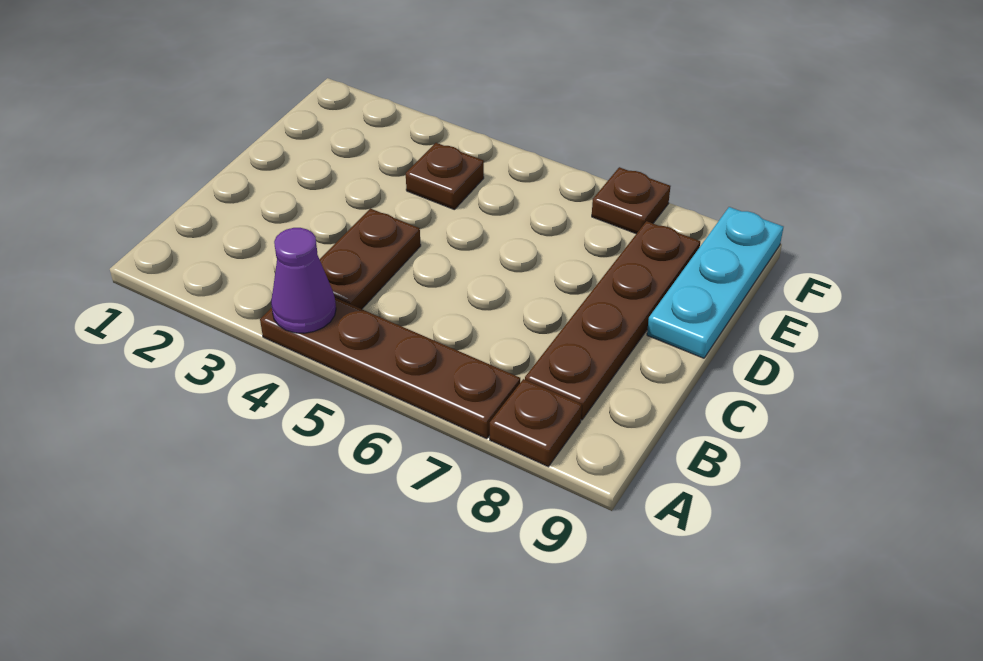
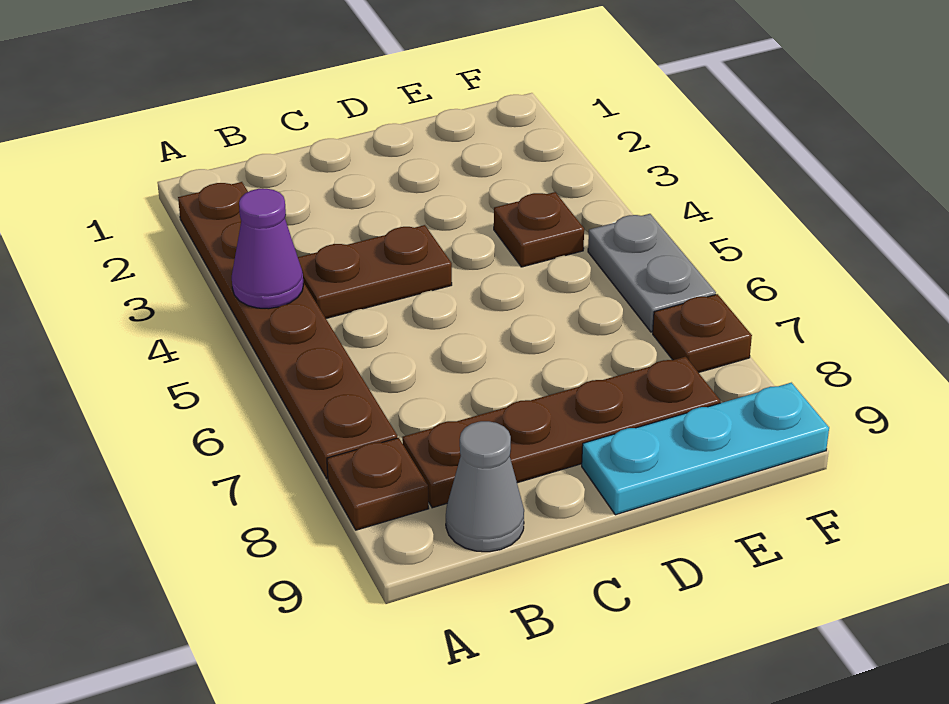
brown 1x4 plate [260,298,520,439] -> brown 1x6 plate [178,182,397,479]
none -> grey 1x1 cone [446,421,524,552]
none -> grey 1x2 plate [588,214,716,332]

